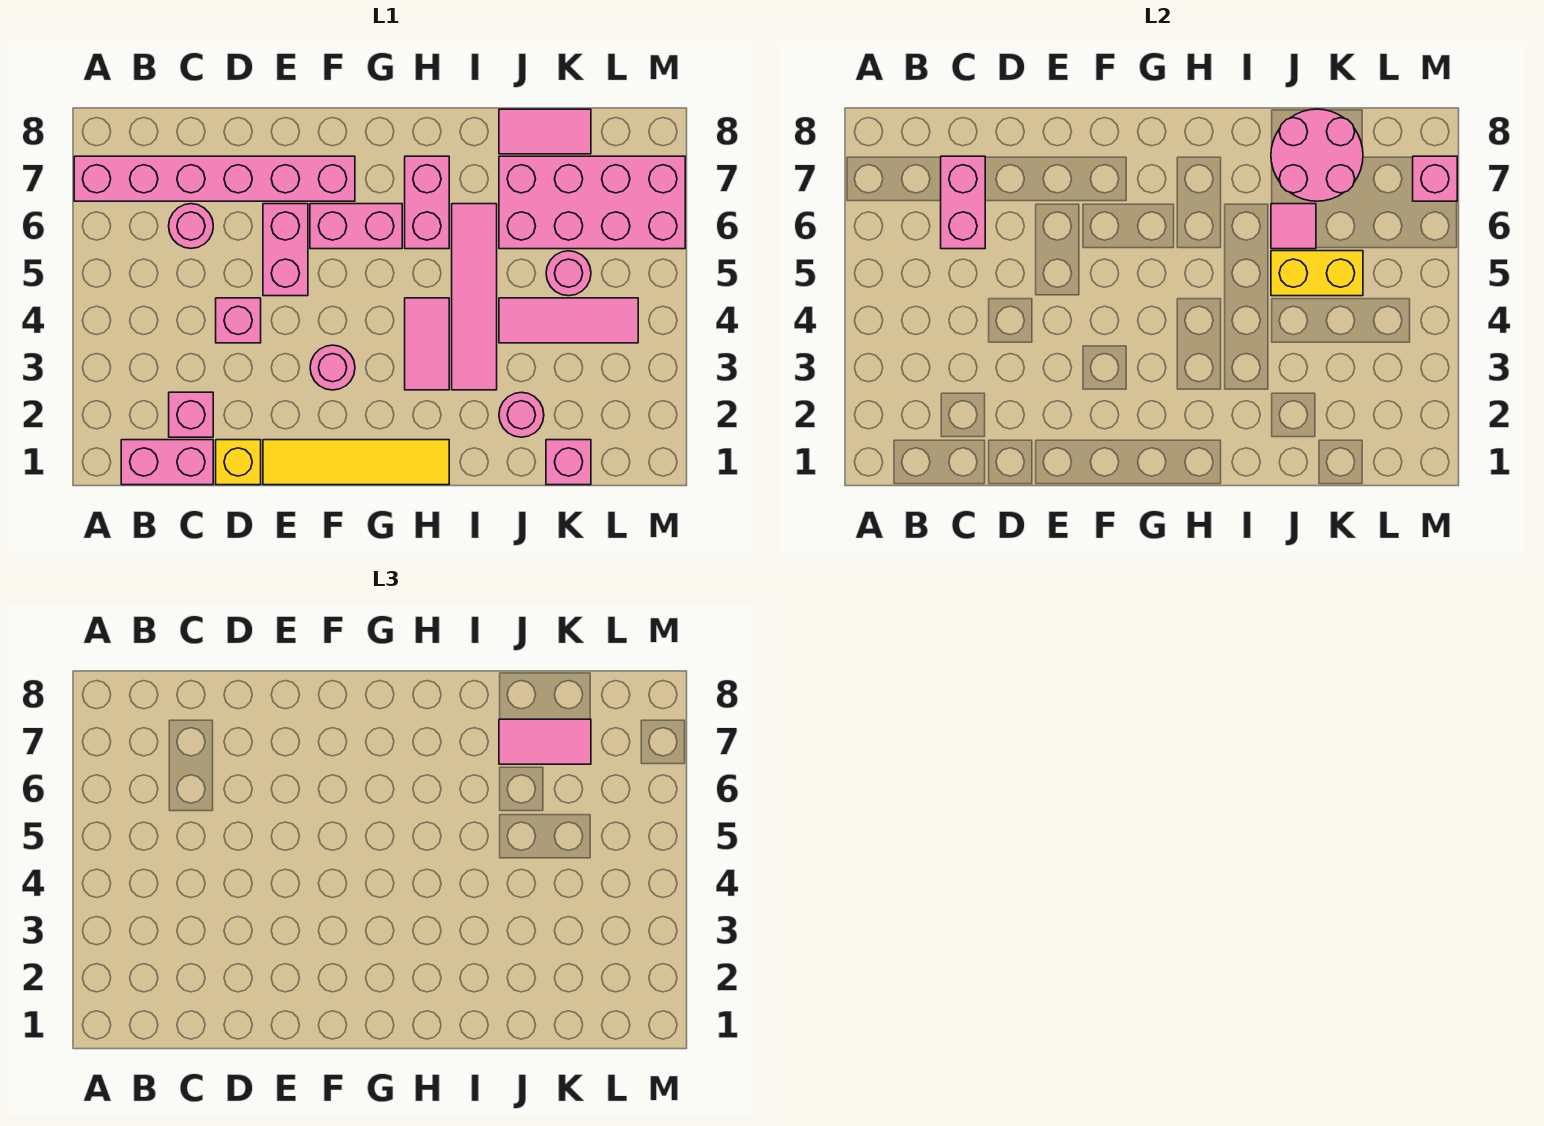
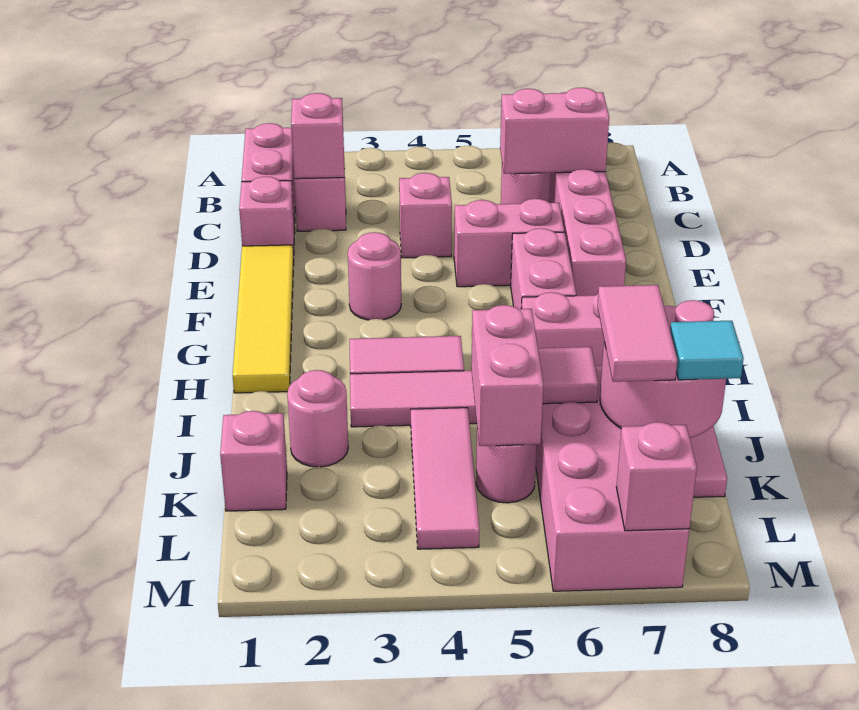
none -> pink 1x1 brick [291,93,344,179]
yellow 1x1 brick [216,440,261,485] -> pink 1x1 brick [239,176,295,259]
yellow 1x2 brick [1271,251,1363,296] -> pink 1x2 brick [471,305,544,446]
none -> cyan 1x1 tile [670,321,744,380]

